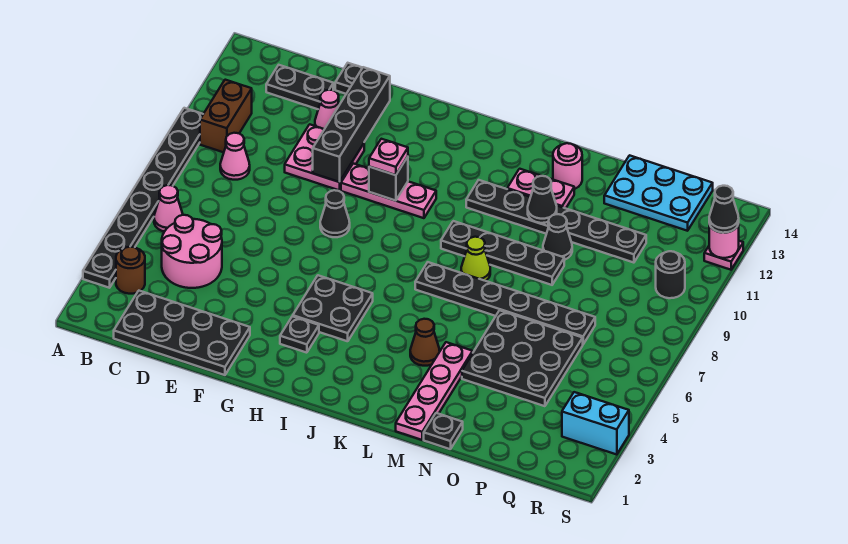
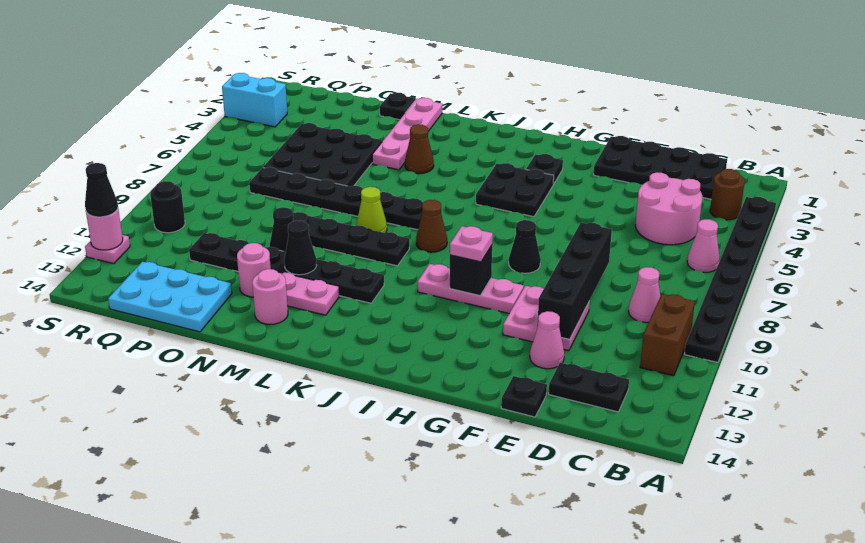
black 1x4 brick [313,67,390,182] -> black 1x4 brick moved to [537,223,612,339]
none -> brown 1x1 cone [416,200,447,252]
none -> pink 1x1 round brick [237,243,271,297]

